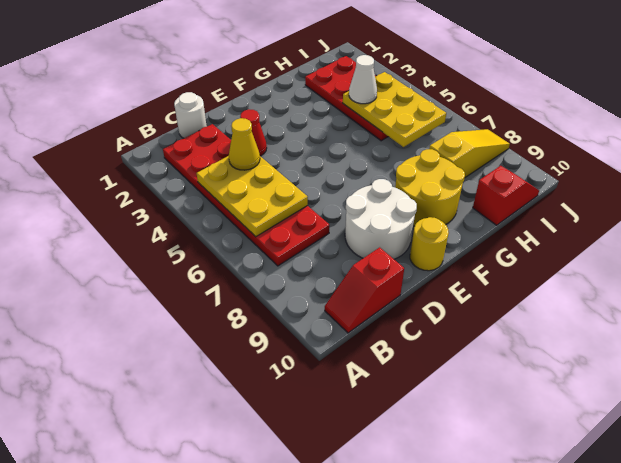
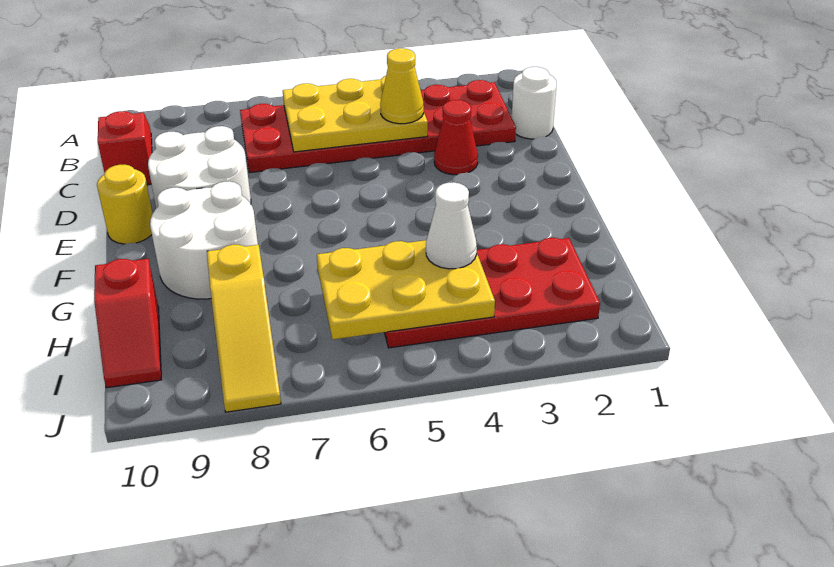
yellow 2x2 round brick [395,149,465,226] -> white 2x2 round brick [150,181,258,299]

